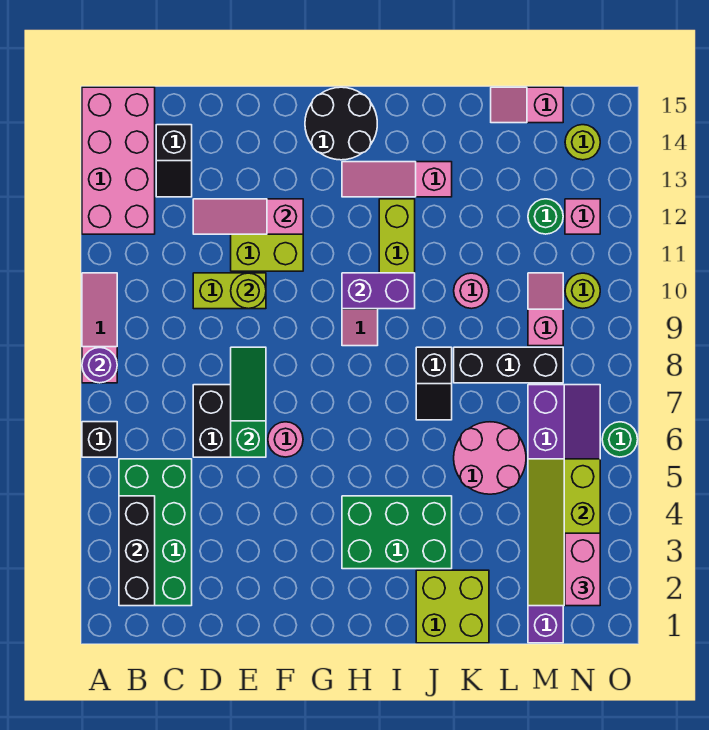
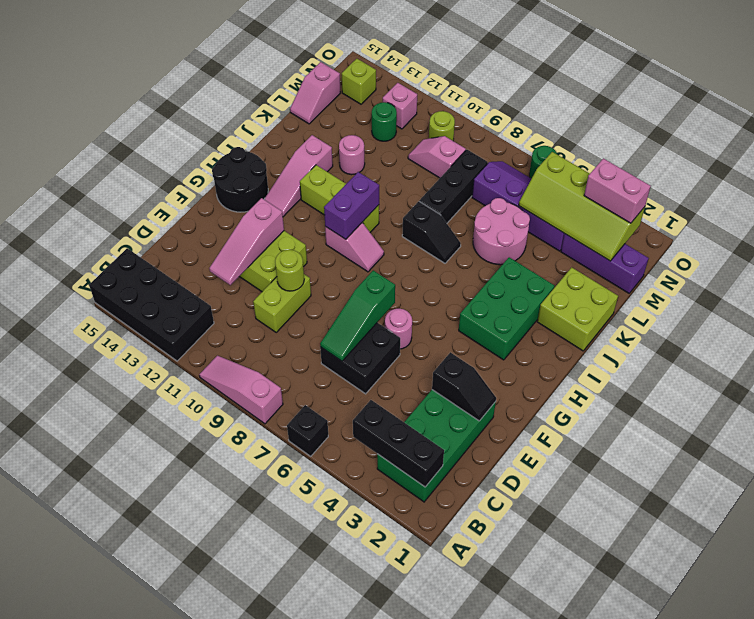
purple 1x1 round brick [82,348,117,383] -> none
pink 2x4 brick [82,87,155,234] -> black 2x4 brick [89,248,214,361]
green 2x4 brick [119,459,192,606] -> green 2x4 brick turned to [377,390,496,502]
black 1x2 slope [156,125,192,197] -> black 1x2 slope moved to [432,352,496,421]
green 1x3 slope [231,347,266,457] -> green 1x3 slope turned to [320,270,395,361]
pink 1x1 round brick [454,273,489,309] -> pink 1x1 round brick moved to [339,135,365,175]
lime 1x1 round brick [565,125,600,160] -> lime 1x1 brick [342,59,376,104]

